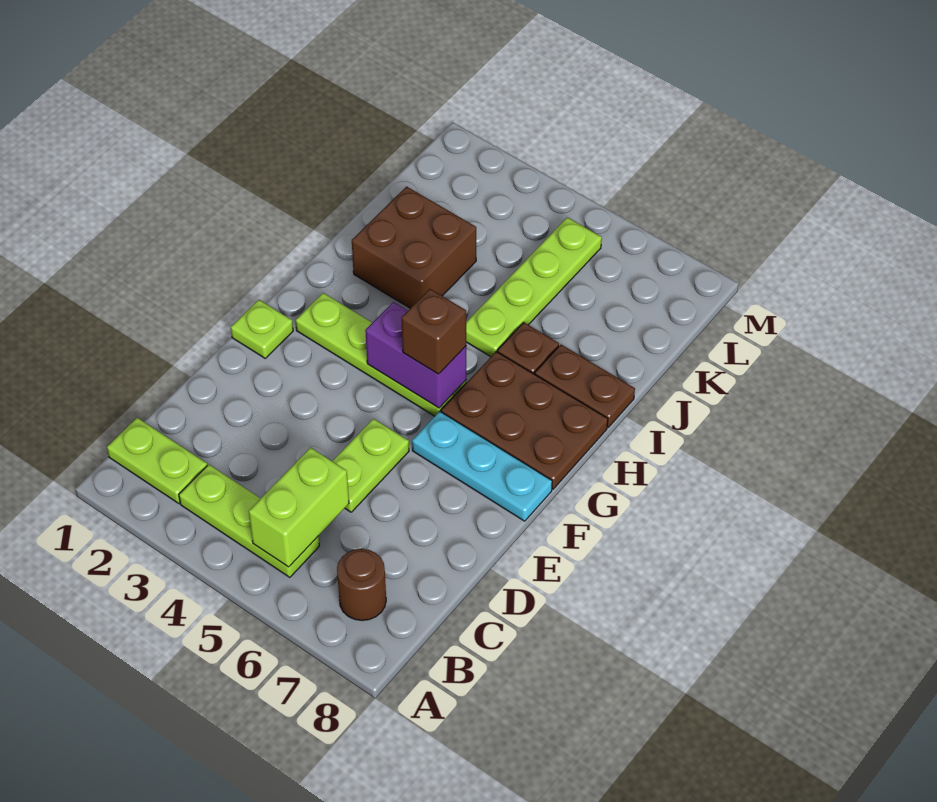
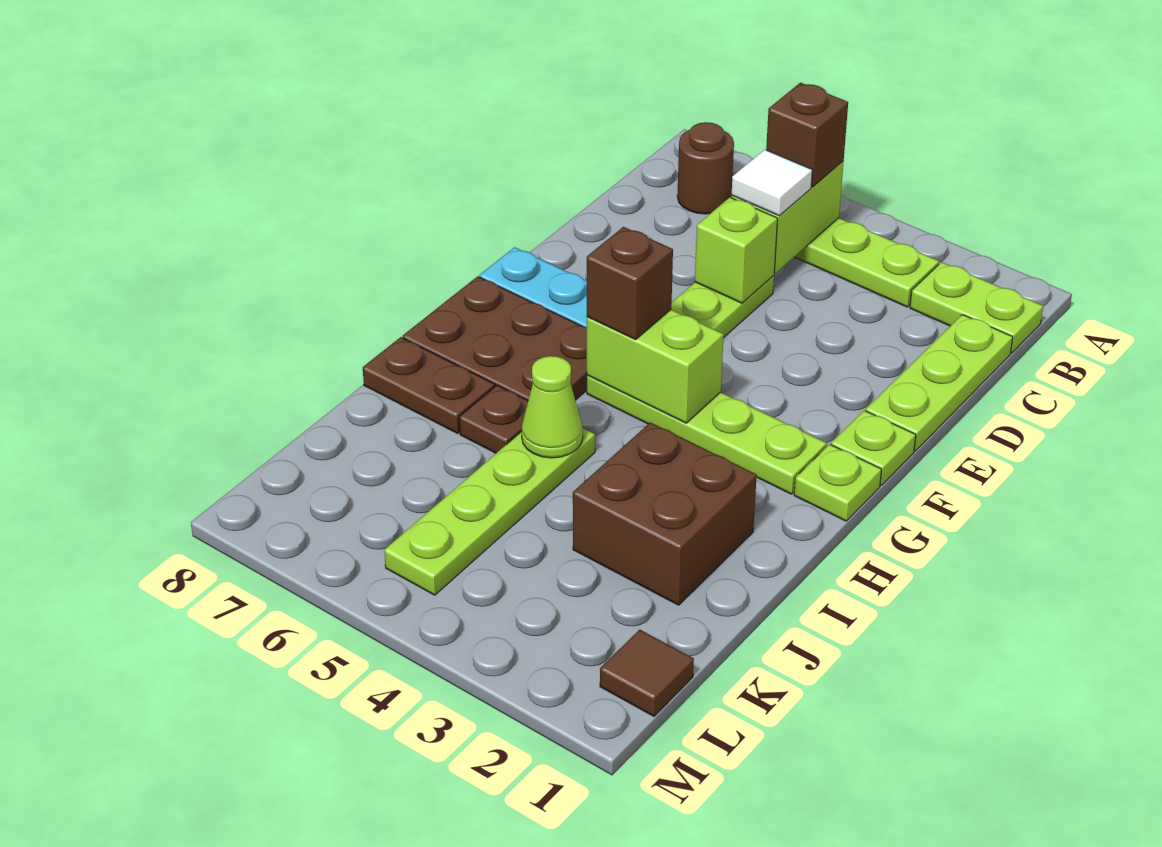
none -> brown 1x1 brick [766,83,848,187]
none -> lime 1x3 plate [866,315,1013,451]
none -> white 1x1 tile [732,150,812,216]
none -> lime 1x1 brick [695,197,778,303]
none -> lime 1x1 plate [794,444,882,521]
purple 1x2 brick [365,302,466,408] -> lime 1x2 brick [587,310,724,423]
none -> lime 1x1 cone [521,356,583,458]
none -> brown 1x1 tile [600,630,694,716]

